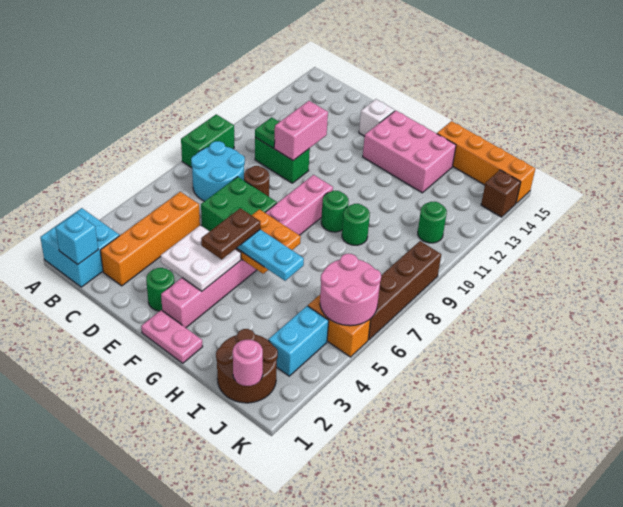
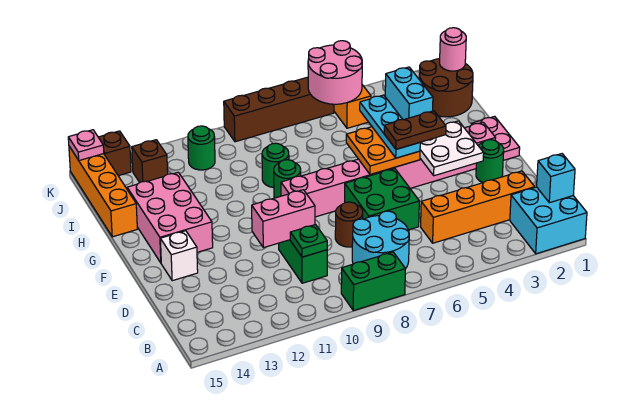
cyan 1x2 brick [268,306,329,376] -> cyan 1x2 brick turned to [385,67,433,120]
none -> brown 1x1 brick [132,140,168,182]
none -> pink 1x1 plate [68,130,104,161]

